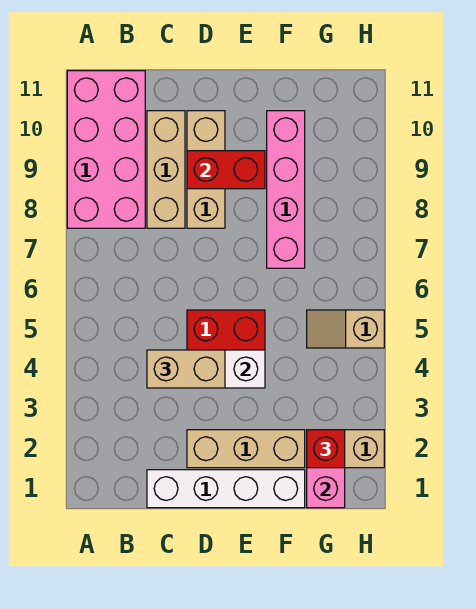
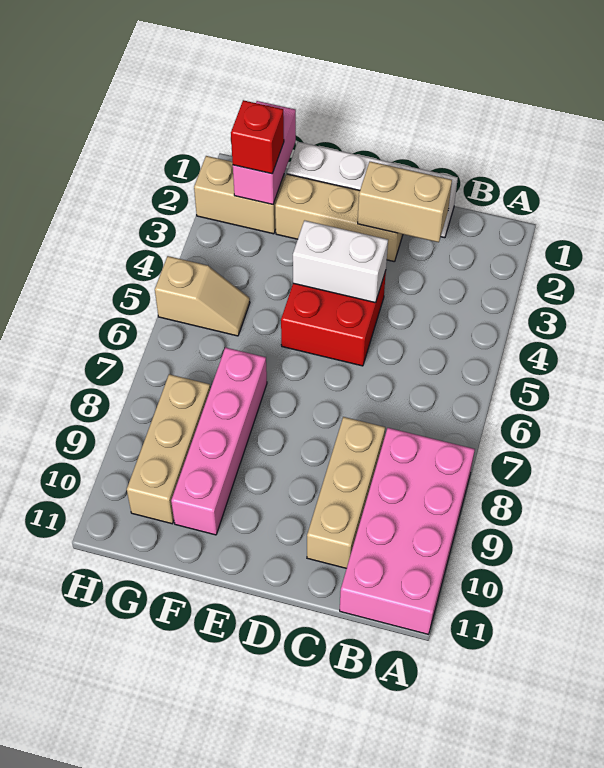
tan 1x2 brick [147,350,225,388] -> tan 1x2 brick moved to [358,162,452,242]
tan 1x3 brick [187,111,225,228] -> tan 1x3 brick moved to [127,374,210,524]
red 1x2 brick [187,151,265,189] -> none

